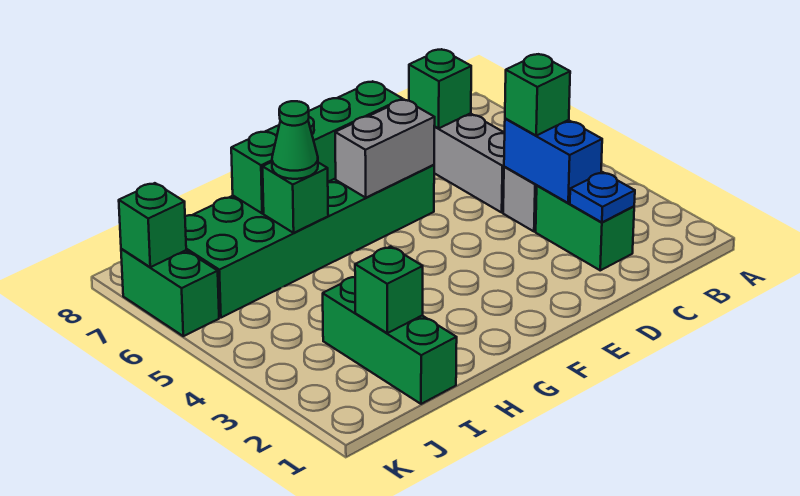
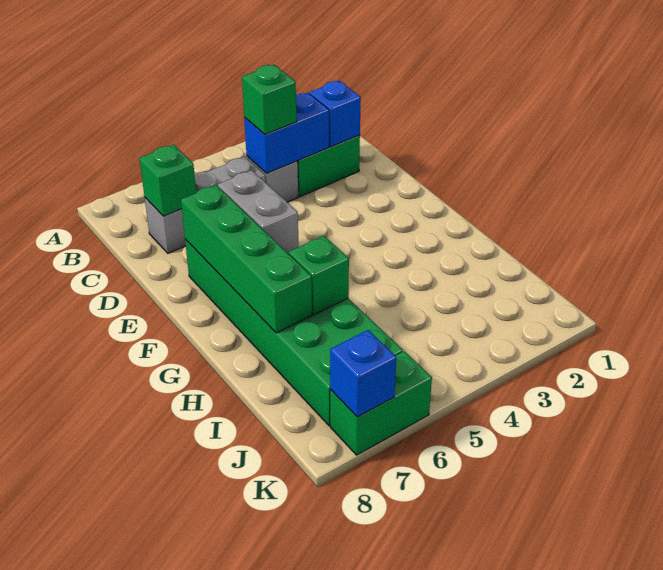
blue 1x1 plate [570,172,635,223] -> blue 1x1 brick [309,81,361,147]
green 1x1 cone [272,101,318,179] -> none
green 1x3 brick [323,277,457,404] -> none
green 1x1 brick [355,246,423,333] -> none
green 1x1 brick [119,183,186,267] -> blue 1x1 brick [330,330,396,417]

